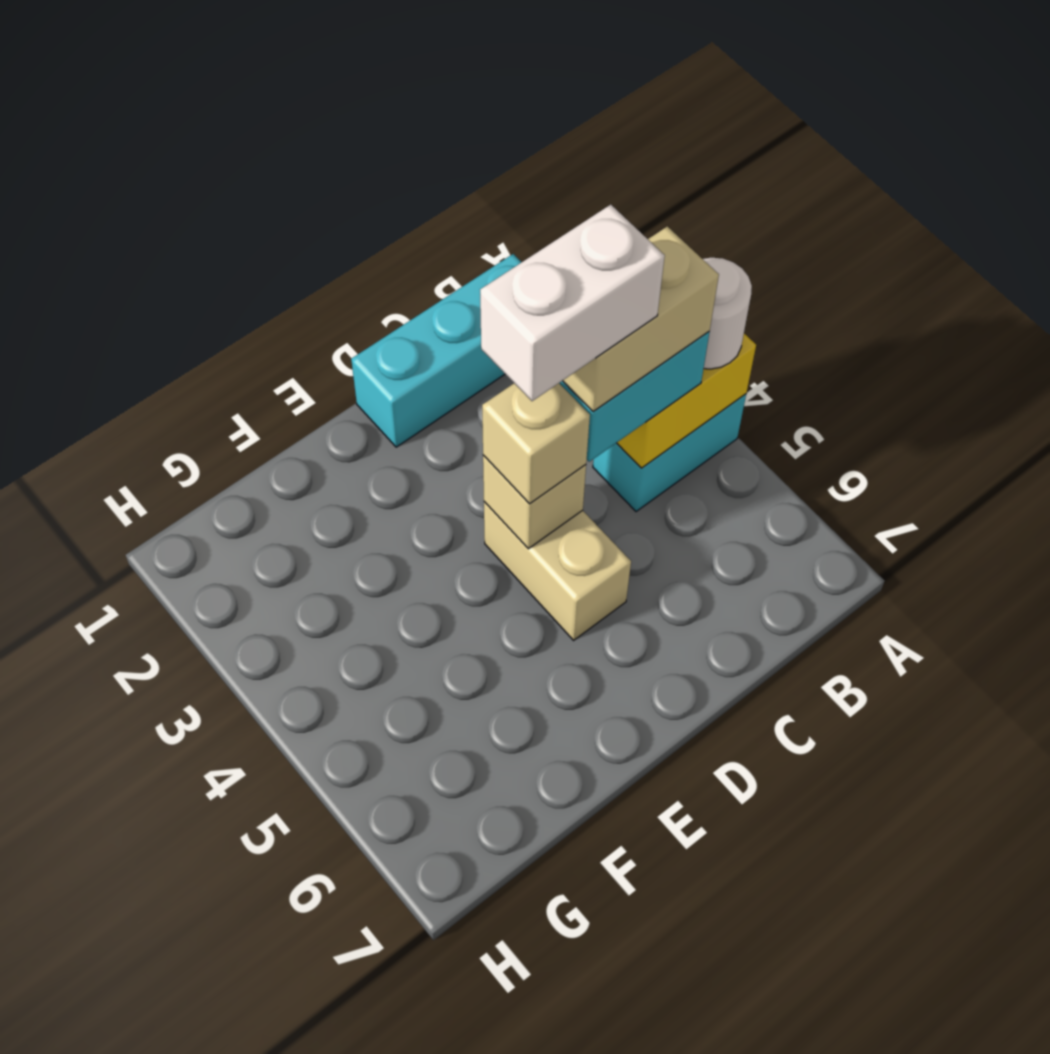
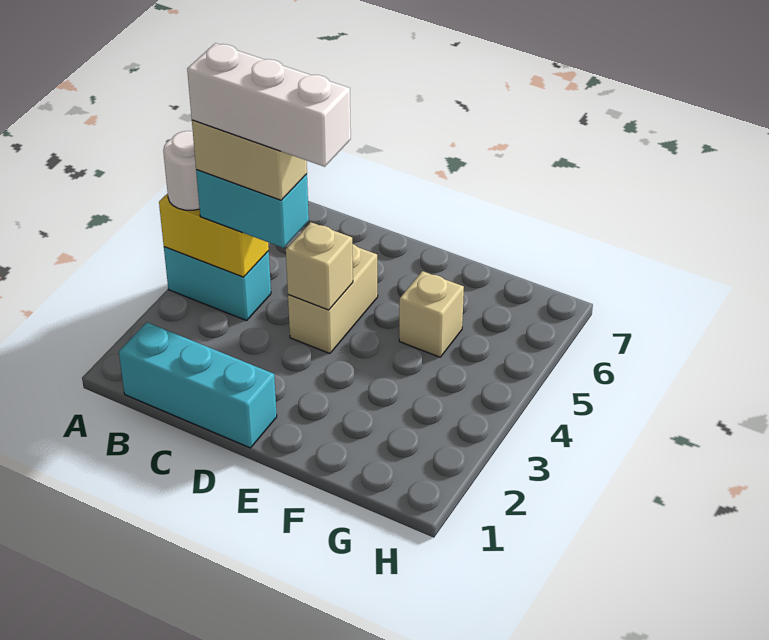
white 1x2 brick [480,205,665,401] -> white 1x3 brick [187,43,351,167]
tan 1x1 brick [482,383,590,504] -> tan 1x1 brick moved to [399,271,464,357]

